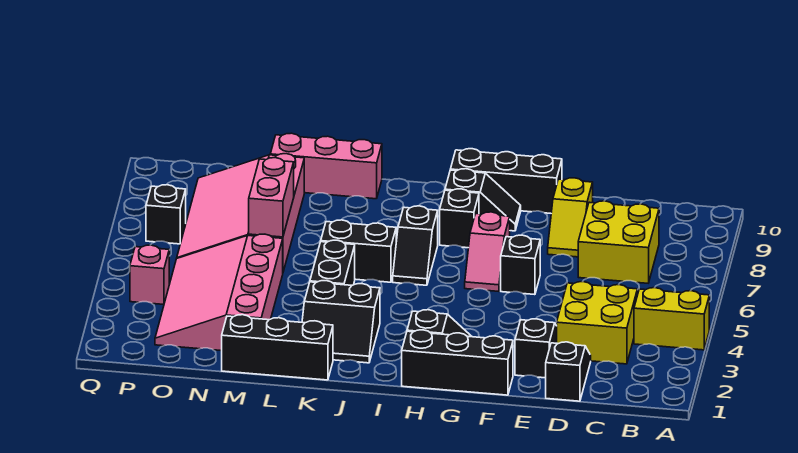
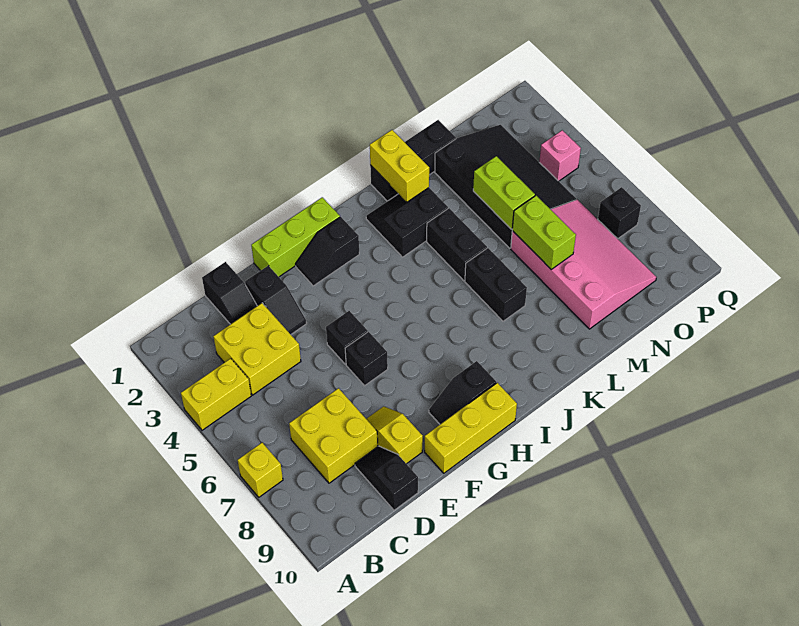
none -> yellow 1x1 brick [238,443,283,497]
black 1x3 brick [402,330,513,395] -> lime 1x3 brick [251,197,340,277]
black 1x3 brick [450,149,562,213] -> yellow 1x3 brick [425,383,517,473]
pink 1x2 slope [465,212,510,291] -> none
black 1x1 brick [440,189,479,248] -> black 1x1 brick moved to [326,311,368,364]
black 1x2 slope [393,206,438,285] -> black 1x2 slope moved to [355,446,418,510]
black 1x2 brick [321,220,396,282] -> black 1x2 brick turned to [465,248,527,321]
none -> yellow 1x2 brick [370,130,429,202]
pink 1x3 brick [270,133,382,199] -> none
pink 3x4 slope [155,234,283,351] -> black 3x4 slope [435,125,576,248]
none -> lime 1x2 brick [473,156,535,229]
pink 1x2 brick [249,158,294,237] -> lime 1x2 brick [512,196,576,270]

